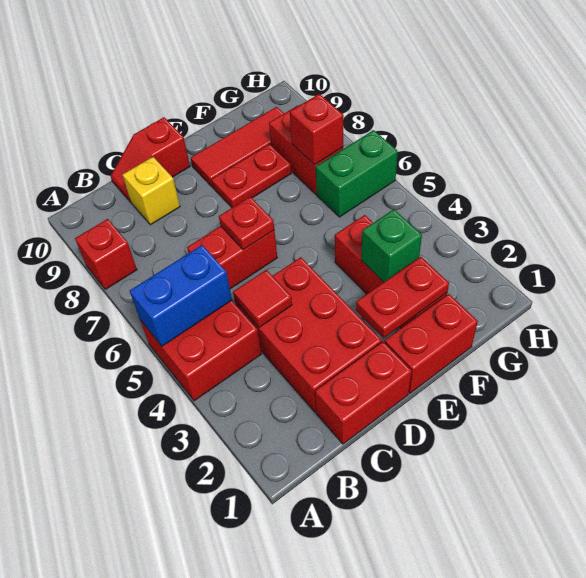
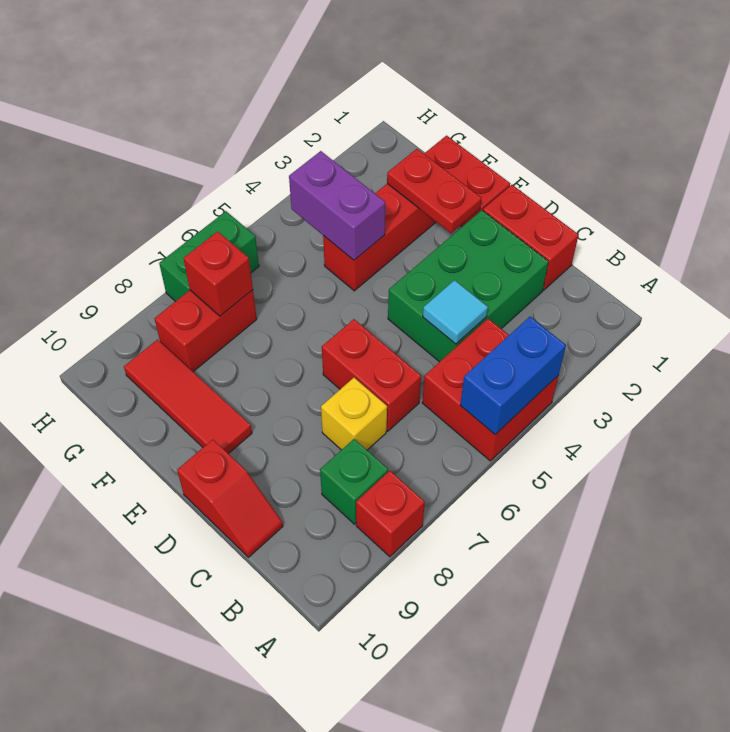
blue 1x2 brick [130,245,232,346] -> blue 1x2 brick turned to [460,317,566,434]
red 2x3 brick [235,257,382,412] -> green 2x3 brick [388,210,549,362]
red 1x1 tile [233,270,292,327] -> cyan 1x1 tile [423,280,488,344]
yellow 1x1 brick [123,157,180,225] -> yellow 1x1 brick moved to [321,378,387,450]
red 1x1 plate [219,197,274,250] -> none
red 1x2 plate [212,144,291,208] -> none
green 1x1 brick [361,209,422,282] -> green 1x1 brick moved to [320,439,388,524]
none -> purple 1x2 brick [289,151,385,260]
green 1x2 brick [316,130,398,217] -> green 1x2 brick turned to [159,211,259,301]

